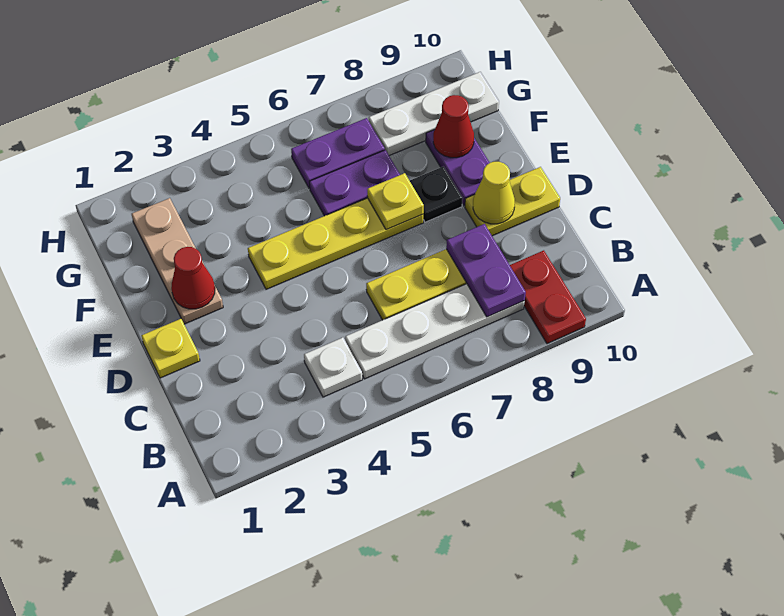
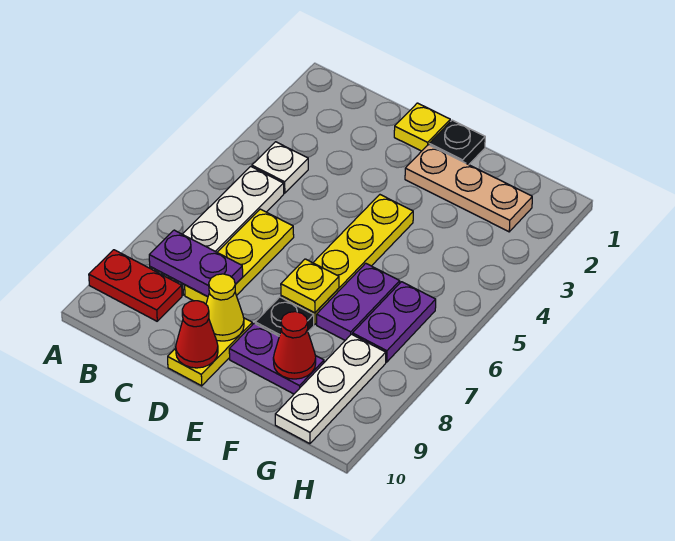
none -> black 1x1 plate [429,120,485,165]
red 1x1 cone [171,247,215,309] -> red 1x1 cone moved to [176,301,218,368]

